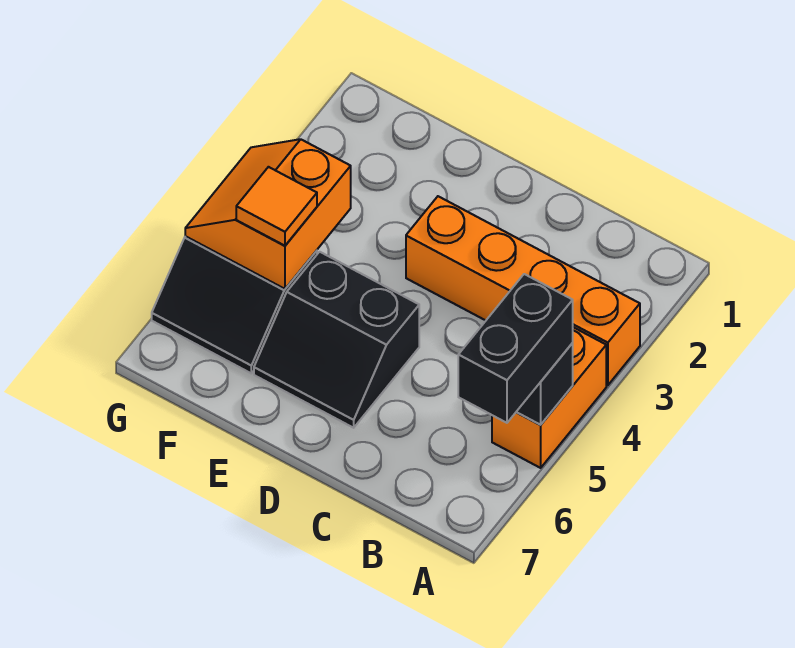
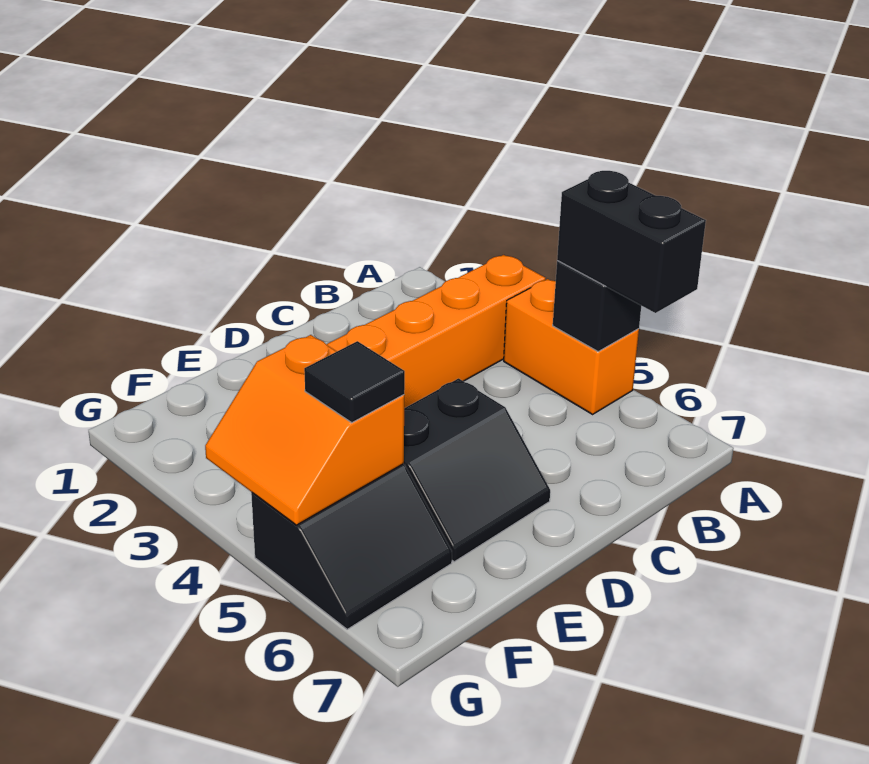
orange 1x1 tile [236,167,317,246] -> black 1x1 tile [304,341,405,423]

